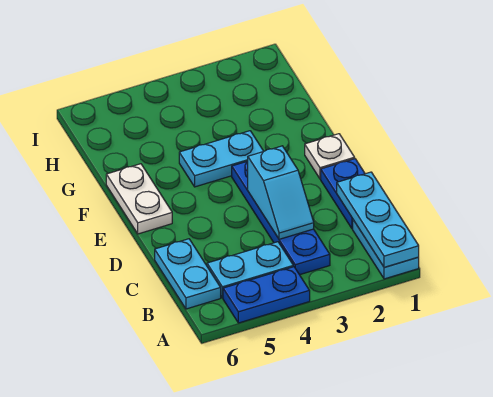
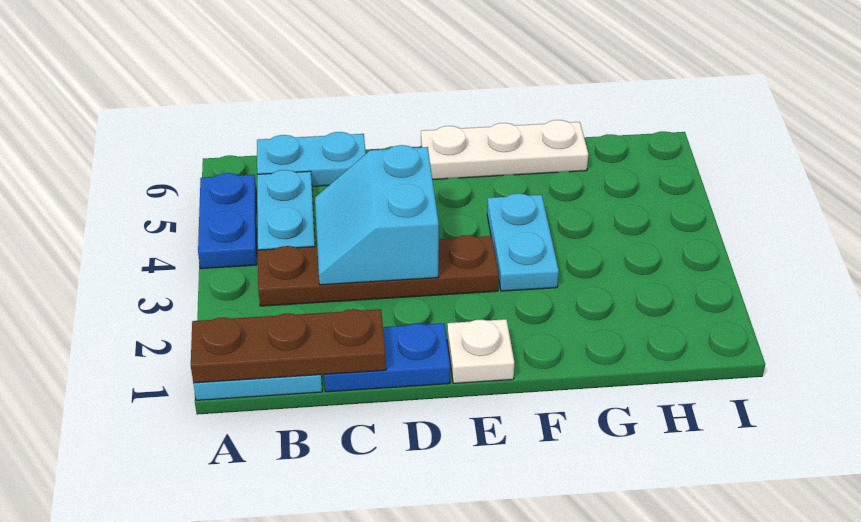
cyan 1x3 plate [337,172,419,267] -> brown 1x3 plate [191,309,386,383]
blue 1x4 plate [232,161,330,275] -> brown 1x4 plate [258,235,499,306]
cyan 1x2 slope [248,146,314,239] -> cyan 2x2 slope [315,145,439,285]
white 1x2 plate [106,164,172,234] -> white 1x3 plate [421,120,588,179]

